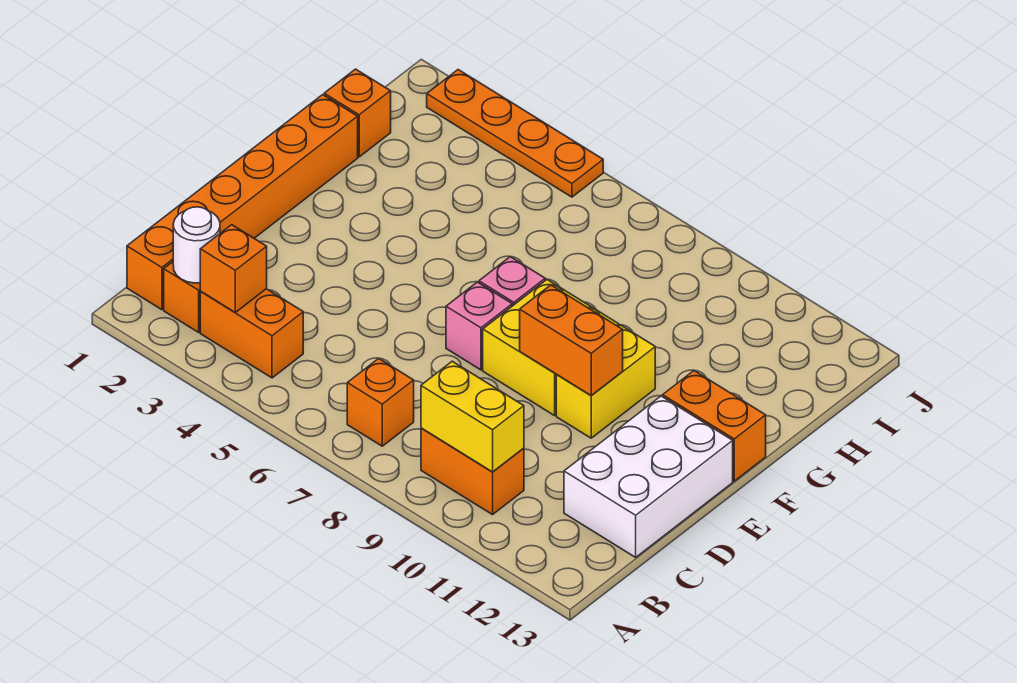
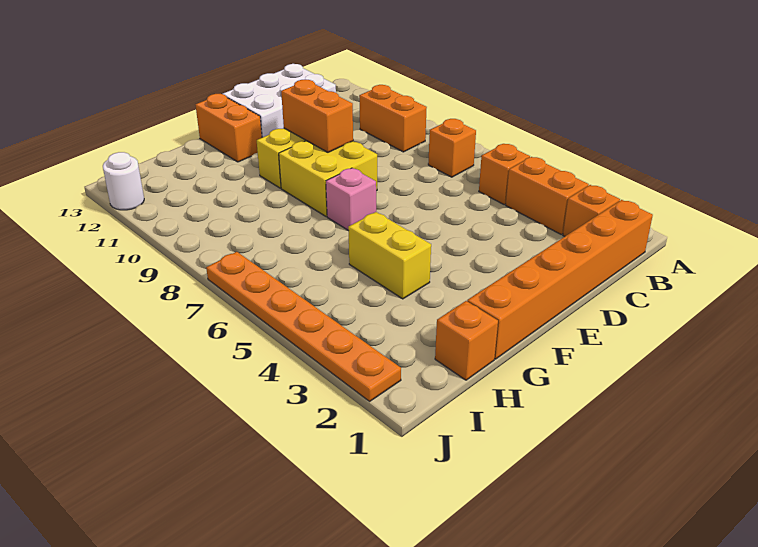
white 1x1 round brick [173,207,220,283] -> white 1x1 round brick moved to [103,152,144,210]
orange 1x1 brick [200,225,267,312] -> orange 1x1 brick moved to [479,144,530,205]
yellow 1x2 brick [421,361,524,472] -> yellow 1x2 brick moved to [348,212,431,299]
pink 1x1 brick [446,282,512,370] -> none
orange 1x4 plate [427,70,603,197] -> orange 1x6 plate [206,252,401,401]

